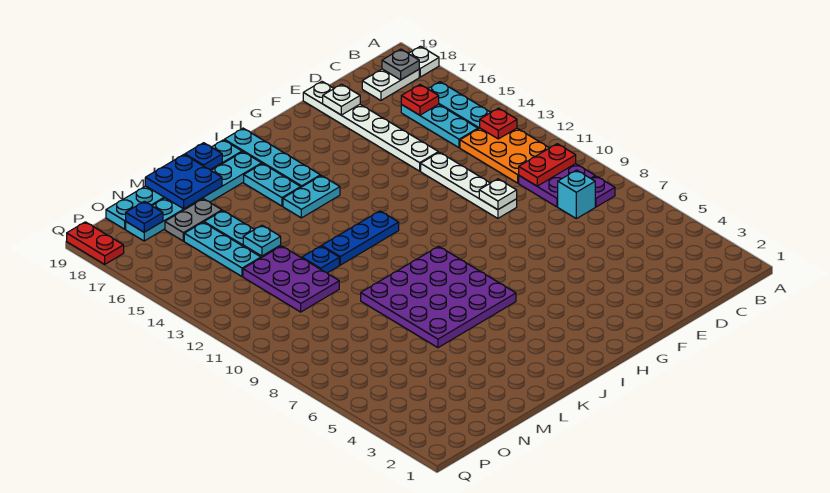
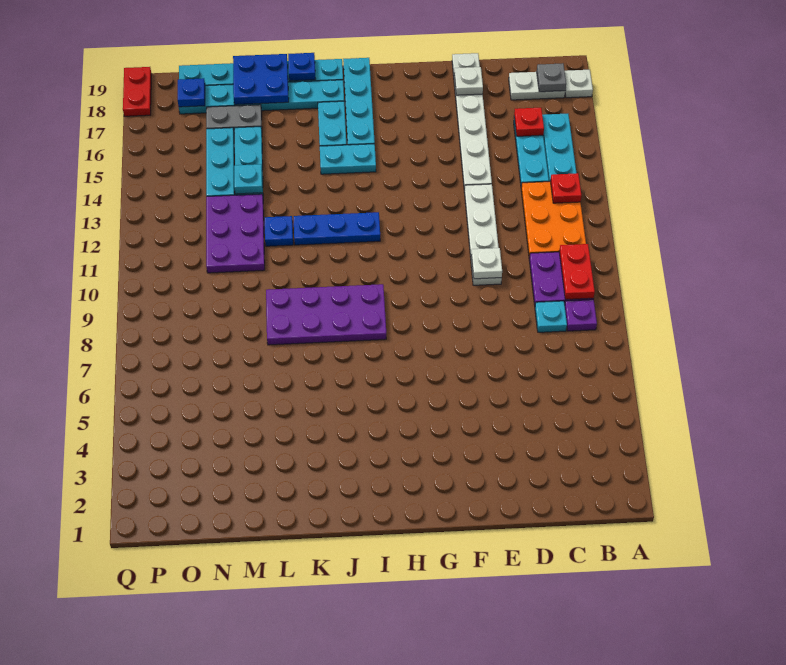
red 1x2 plate [519,144,576,186] -> red 1x2 plate turned to [559,244,595,300]
cyan 1x1 brick [558,170,595,219] -> cyan 1x1 plate [535,301,567,332]
purple 4x4 plate [361,246,516,348] -> purple 2x4 plate [266,284,386,345]

